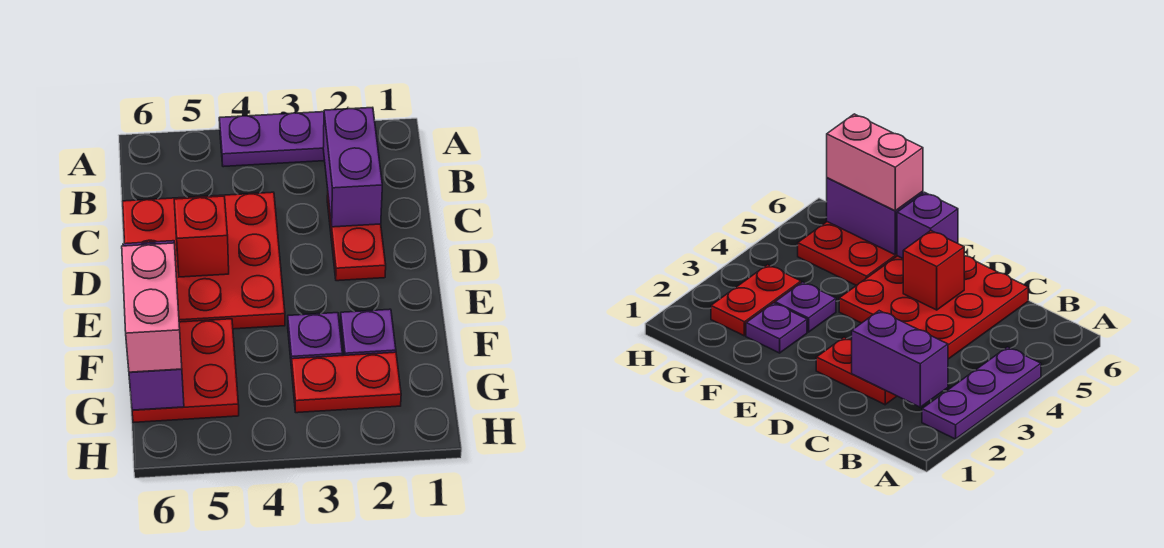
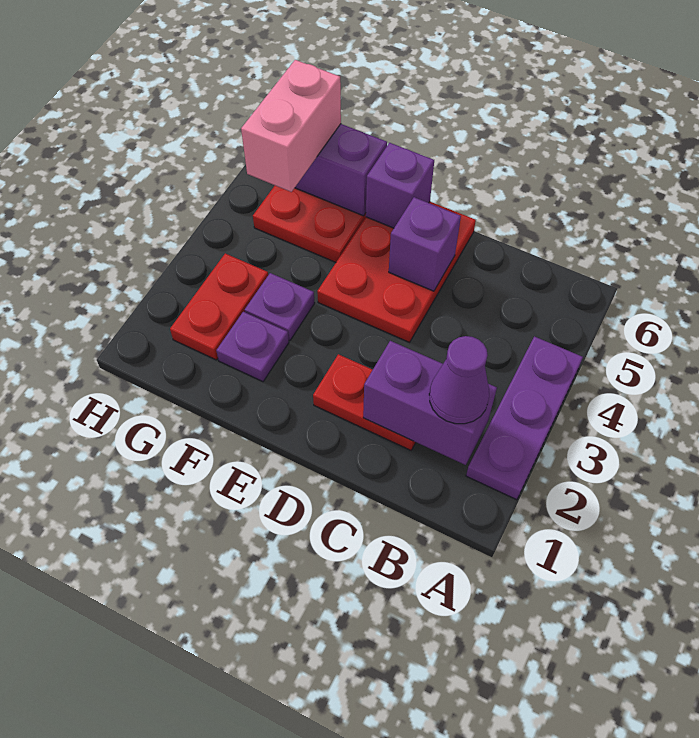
none -> purple 1x1 cone [429,336,489,424]
red 3x3 plate [123,192,285,329] -> red 2x3 plate [317,202,476,342]
red 1x1 brick [174,196,229,277] -> purple 1x1 brick [389,197,461,291]
pink 1x2 brick [122,243,182,372] -> pink 1x2 brick turned to [241,60,341,192]

